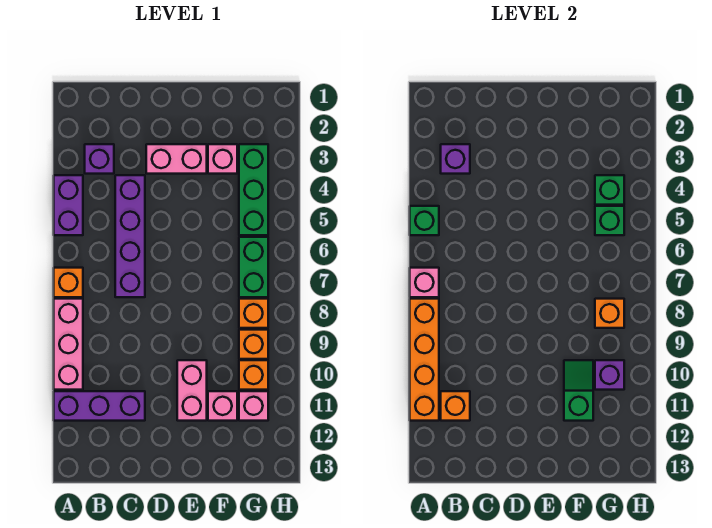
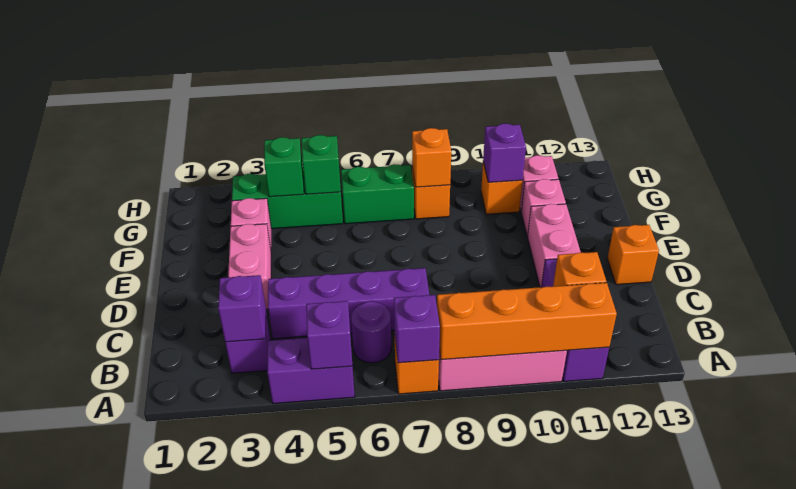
green 1x1 brick [410,206,439,235] -> purple 1x1 brick [306,301,352,369]
pink 1x1 brick [410,268,439,297] -> purple 1x1 brick [394,295,440,363]
none -> purple 1x1 round brick [351,301,391,363]
pink 1x2 brick [177,360,207,421] -> pink 1x2 brick turned to [527,204,581,287]
green 1x2 slope [564,360,593,421] -> none
orange 1x1 brick [239,330,268,359] -> orange 1x1 brick moved to [607,225,659,285]

